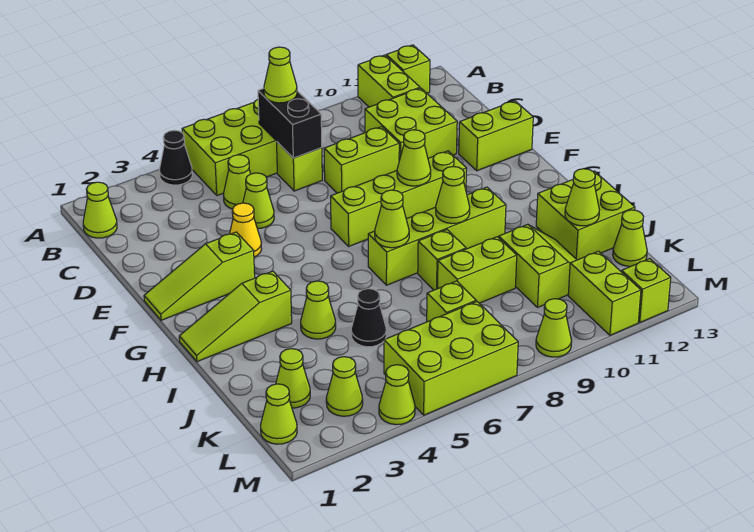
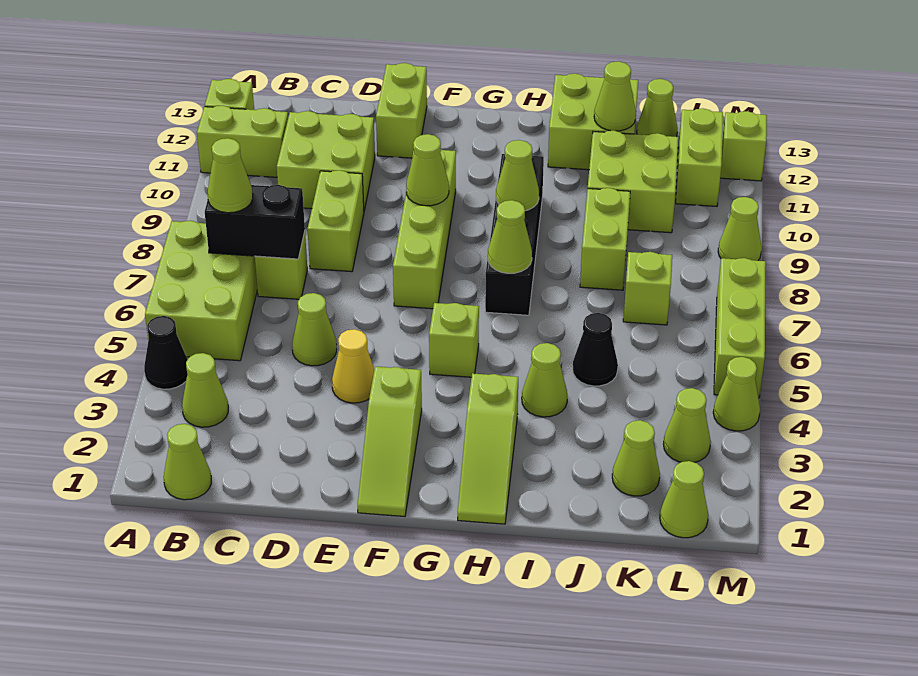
lime 1x1 cone [223,155,250,209] -> lime 1x1 cone moved to [182,353,228,427]
lime 1x4 brick [368,187,506,285] -> black 1x4 brick [485,154,544,315]
lime 1x1 brick [418,230,466,290] -> lime 1x1 brick moved to [429,303,479,377]
lime 2x2 slope [499,224,577,308] -> lime 2x2 brick [588,131,678,233]
lime 2x3 brick [384,302,518,415] -> lime 1x3 brick [714,258,766,398]
lime 1x2 brick [568,251,641,335] -> lime 1x2 brick turned to [676,108,723,206]

